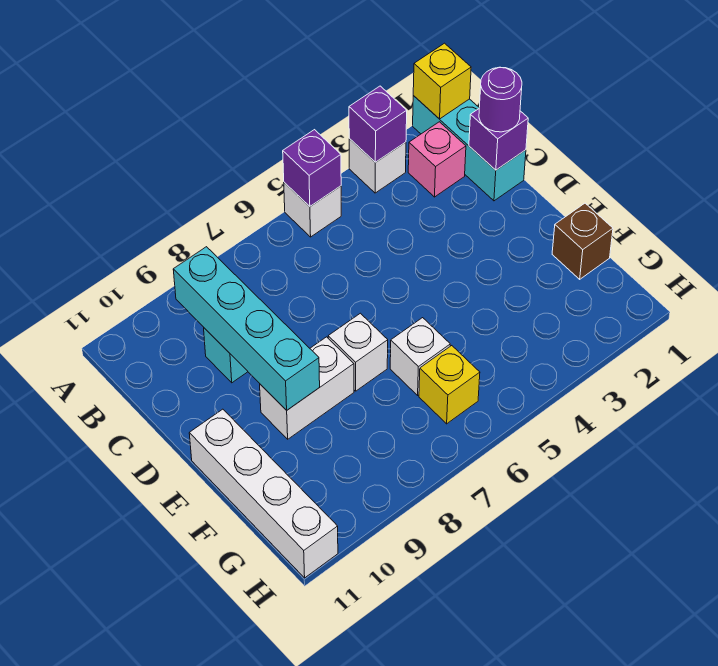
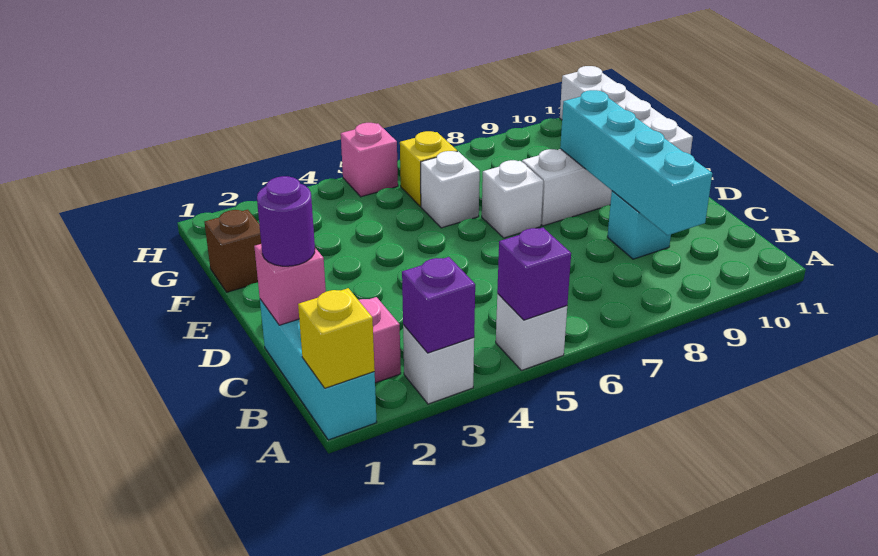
purple 1x1 brick [469,109,528,170] -> pink 1x1 brick [254,244,326,325]
none -> pink 1x1 brick [341,123,398,197]

